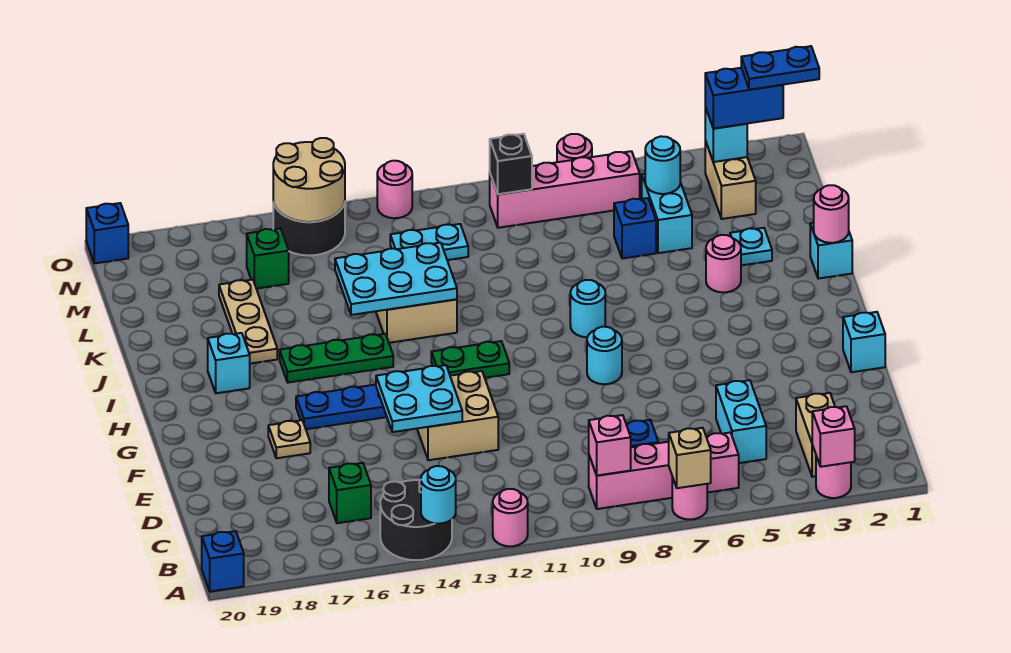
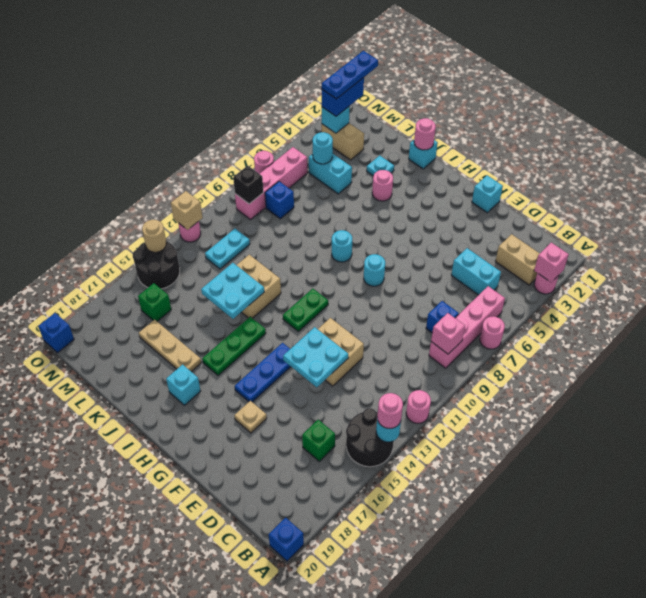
tan 1x1 brick [669,428,711,488] -> tan 1x1 brick moved to [171,191,203,230]
none -> pink 1x1 round brick [377,393,403,428]
cyan 2x3 plate [335,243,457,315] -> cyan 2x2 plate [201,263,264,319]
blue 1x1 brick [614,198,656,259] -> blue 1x1 brick moved to [265,181,294,219]
blue 1x2 plate [741,46,819,90] -> blue 1x3 plate [322,51,378,99]
tan 2x2 round brick [273,138,345,222] -> tan 1x1 round brick [142,220,166,252]

